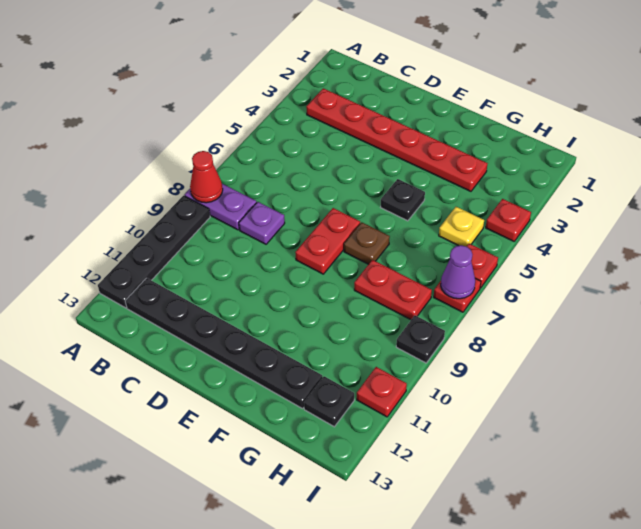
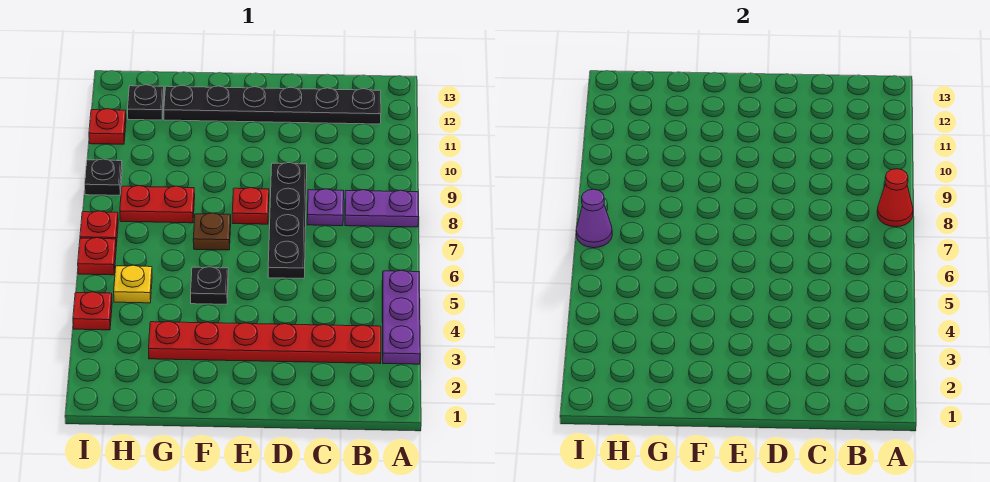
none -> purple 1x3 plate [382,270,420,364]
black 1x4 plate [98,196,210,308] -> black 1x4 plate moved to [268,163,307,279]
red 1x2 plate [295,208,360,274] -> red 1x1 plate [232,188,269,224]

